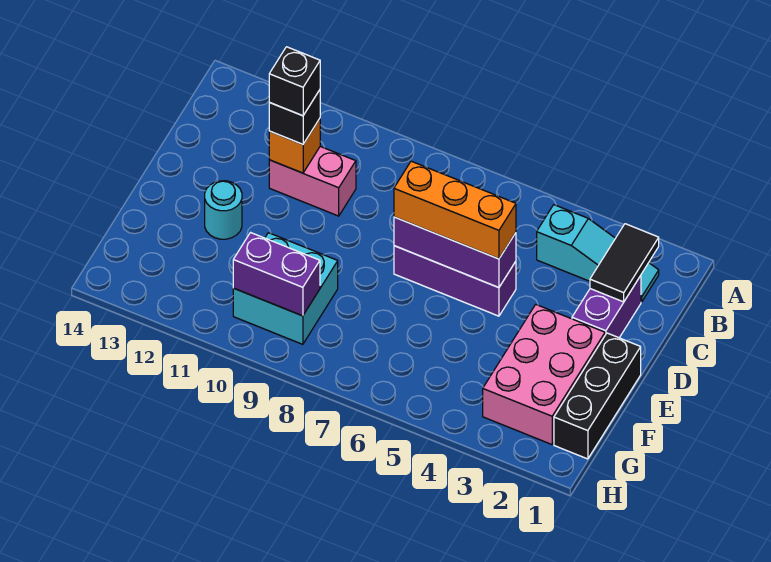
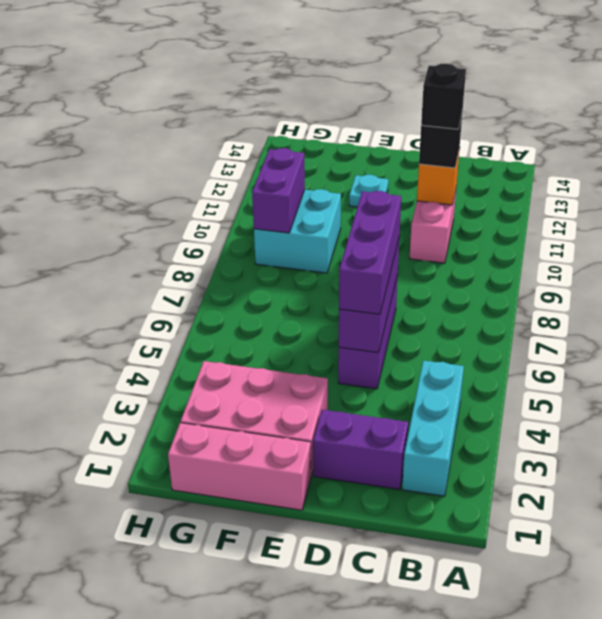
cyan 1x3 slope [537,205,659,302] -> cyan 1x3 brick [402,361,464,496]
black 1x2 tile [590,224,659,302] -> none
orange 1x3 brick [394,161,516,259] -> purple 1x3 brick [339,191,401,314]
black 1x3 brick [554,333,641,459] -> pink 1x3 brick [168,423,311,510]
cyan 1x1 round brick [205,181,242,239] -> cyan 1x1 plate [349,175,388,207]

